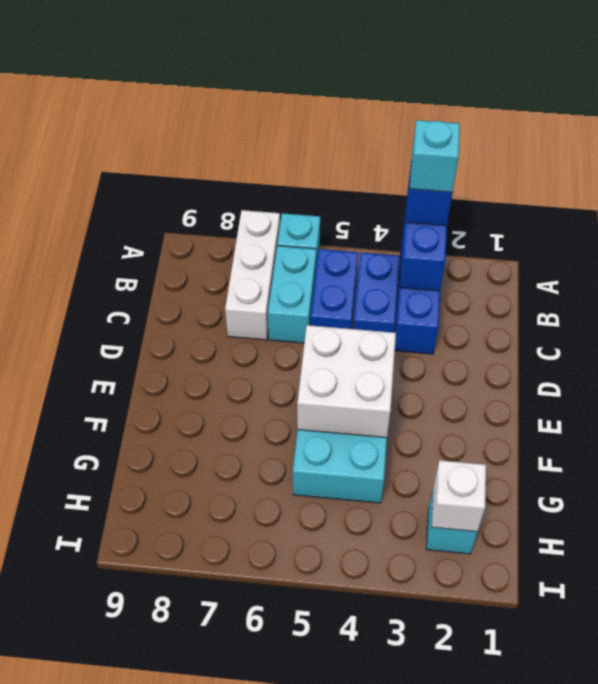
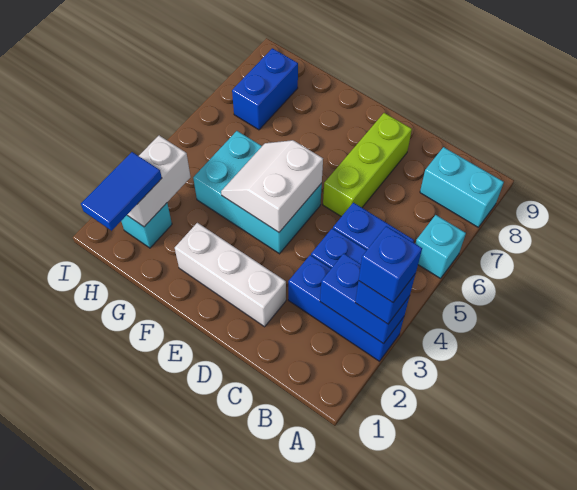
cyan 1x1 brick [410,120,460,192] -> blue 1x1 brick [359,226,422,303]
white 1x3 brick [225,210,280,340] -> white 1x3 brick moved to [175,223,286,327]
cyan 1x2 brick [268,246,317,343] -> cyan 1x2 brick moved to [420,147,504,227]
none -> lime 1x3 brick [323,113,412,217]
white 2x2 brick [297,325,396,438] -> white 2x2 slope [221,140,323,232]
none -> blue 1x2 tile [81,152,162,231]
white 1x1 brick [432,460,486,532] -> white 1x2 brick [127,136,191,227]
none -> blue 1x2 brick [232,48,298,130]

